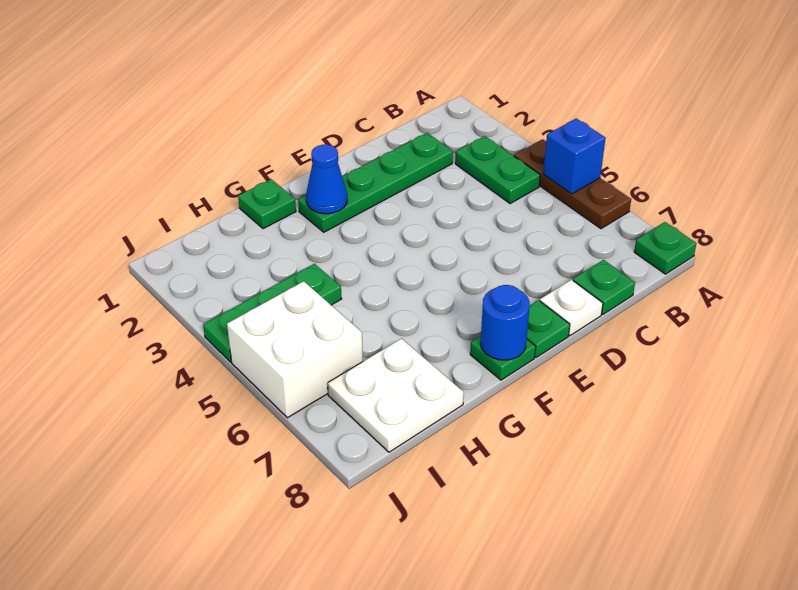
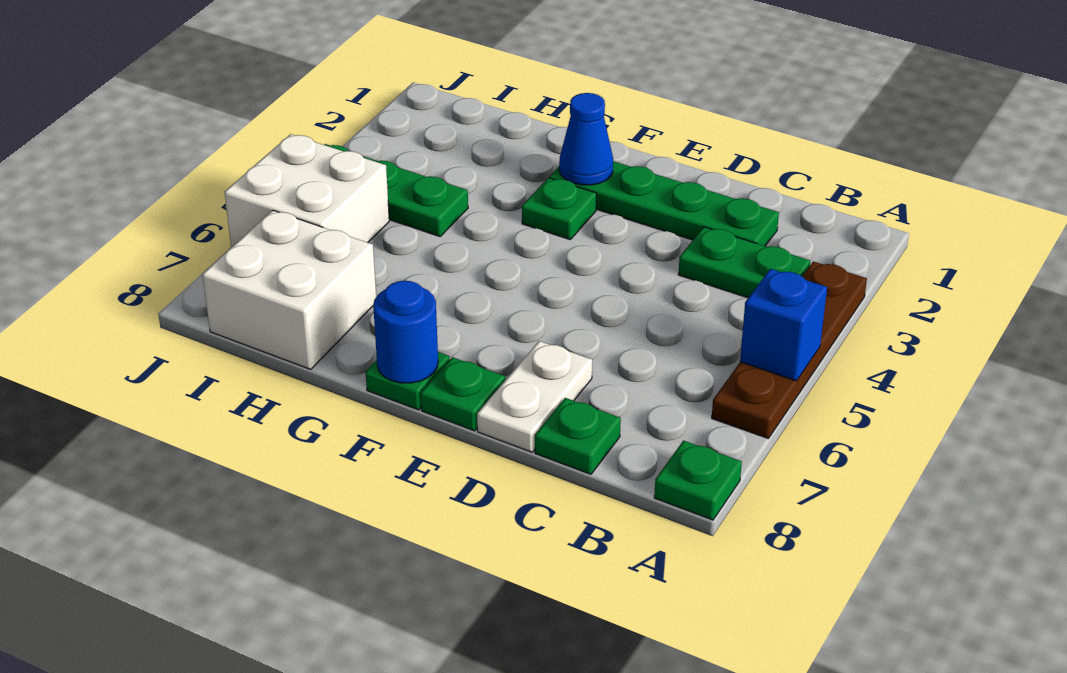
brown 1x3 plate [514,139,631,229] -> brown 1x4 plate [712,261,867,438]
green 1x2 plate [455,136,540,204] -> green 1x2 plate turned to [678,227,810,298]
white 1x1 plate [540,280,603,336] -> white 1x2 plate [477,341,592,452]
green 1x1 plate [238,179,296,229] -> green 1x1 plate moved to [522,178,596,240]
white 2x2 plate [328,339,464,452] -> white 2x2 brick [202,210,376,369]

